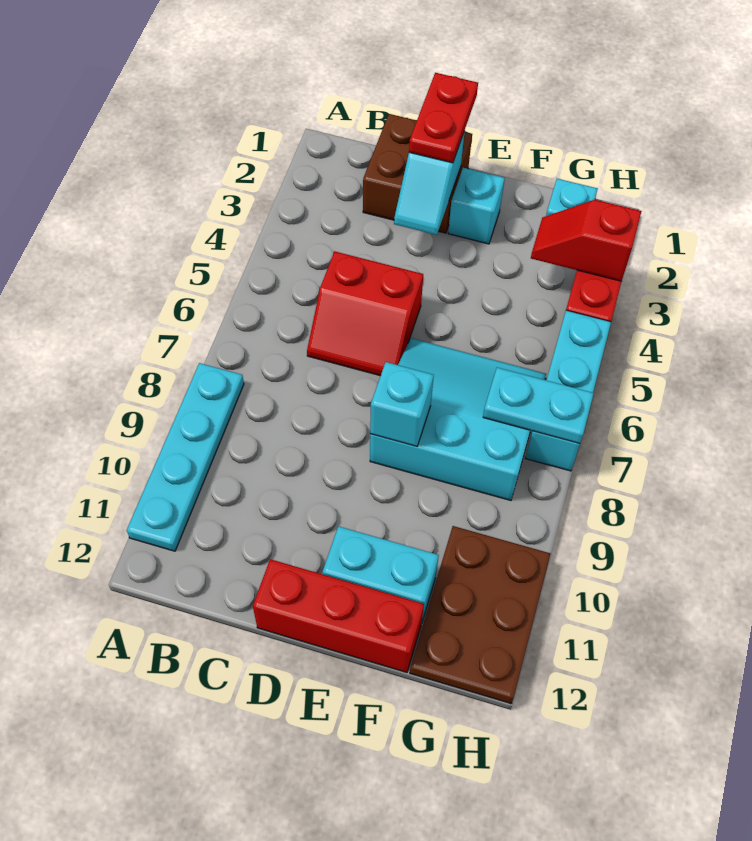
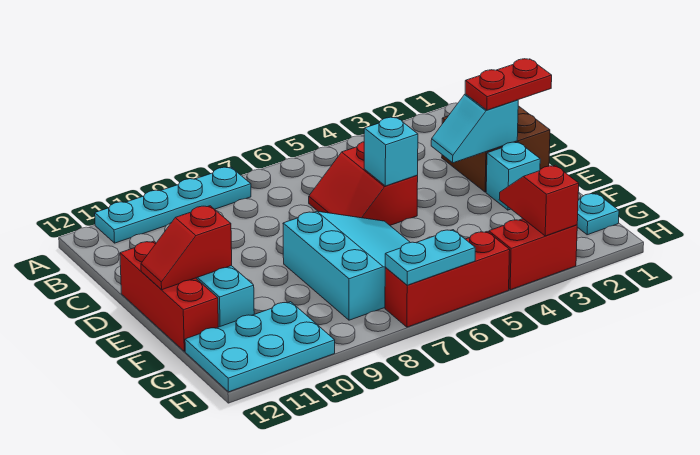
cyan 1x1 brick [370,362,434,446] -> cyan 1x1 brick moved to [364,117,418,186]
none -> red 1x2 slope [141,206,232,290]
cyan 1x2 plate [483,368,594,443] -> cyan 1x2 plate turned to [385,230,475,285]
brown 2x3 plate [410,526,550,703] -> cyan 2x3 plate [185,302,335,392]
cyan 1x3 brick [526,310,611,471] -> red 1x3 brick [385,232,510,327]

